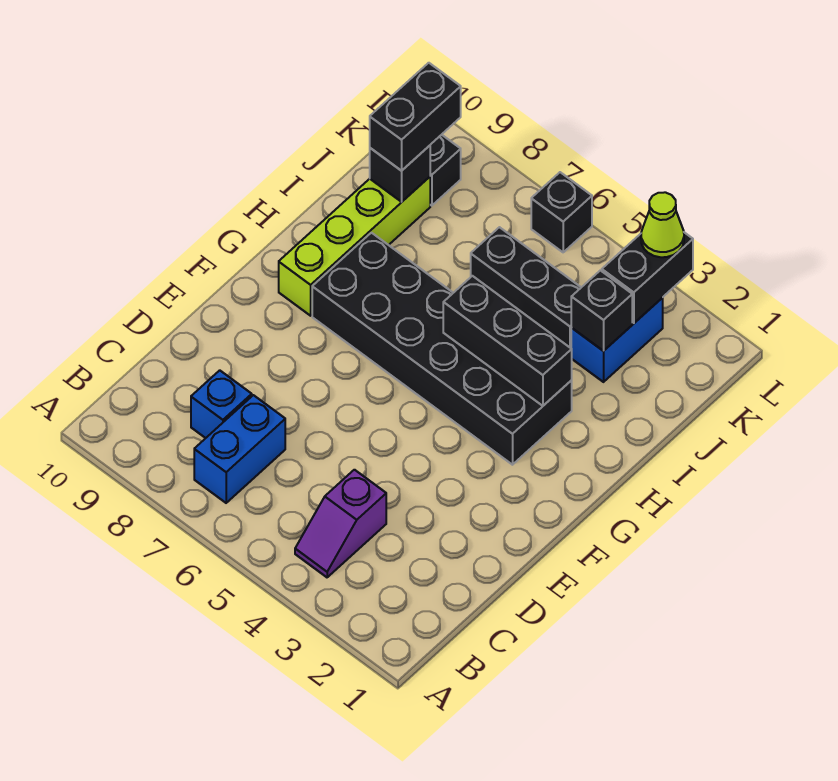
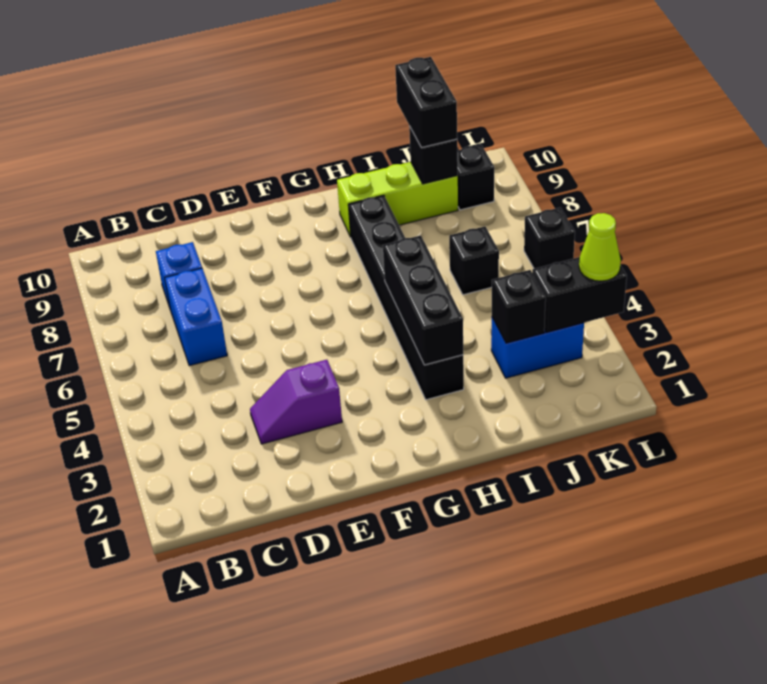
purple 1x2 slope [295,470,386,577] -> purple 1x2 slope moved to [250,360,342,444]
blue 1x2 brick [194,395,285,503] -> blue 1x2 brick turned to [165,268,227,366]
black 2x6 brick [312,233,572,465] -> black 1x6 brick [348,195,464,400]
lime 1x4 brick [279,177,430,316] -> lime 1x3 brick [337,162,458,237]
black 1x3 brick [471,227,581,348] -> black 1x1 brick [449,227,499,295]
black 1x2 brick [370,63,461,171] -> black 1x2 brick turned to [395,57,457,148]

